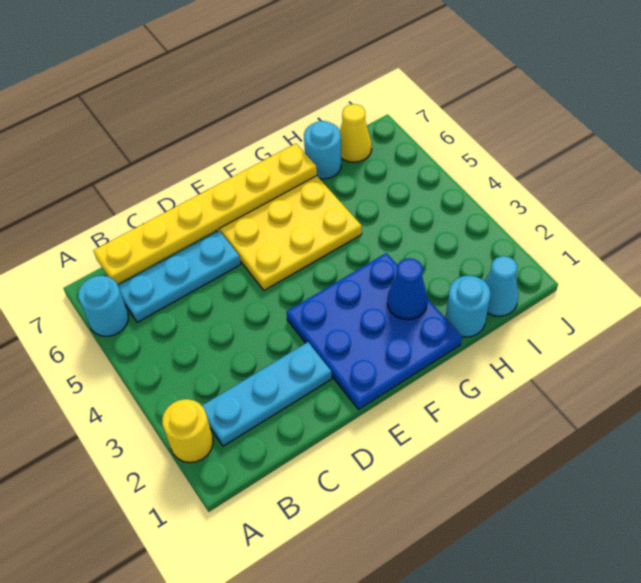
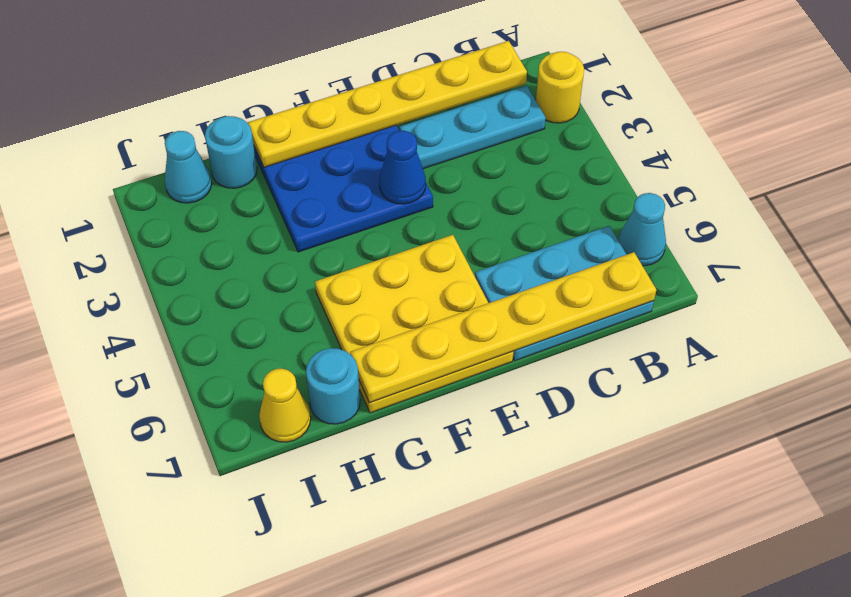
cyan 1x1 round brick [78,276,128,336] -> cyan 1x1 cone [618,193,666,266]
none -> yellow 1x6 plate [247,41,527,167]
cyan 1x3 plate [118,231,241,322] -> cyan 2x3 plate [475,226,654,361]
blue 1x1 cone [387,258,428,320] -> blue 1x1 cone moved to [379,131,426,204]

